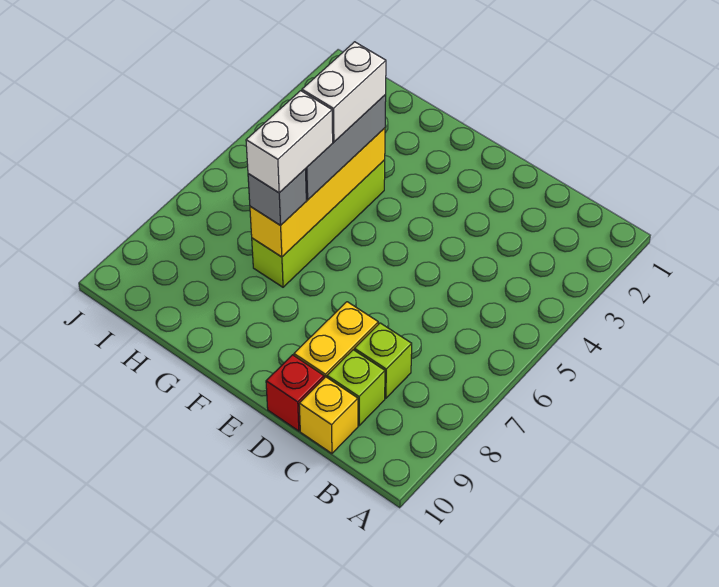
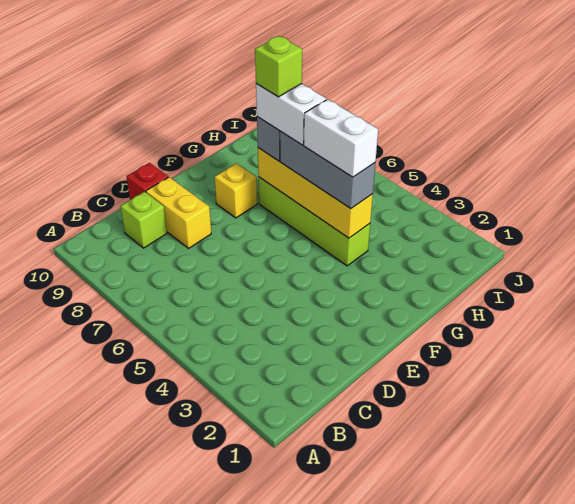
lime 1x1 brick [354,323,412,398] -> lime 1x1 brick moved to [255,36,302,97]
yellow 1x1 brick [299,377,358,453] -> yellow 1x1 brick moved to [215,163,257,218]

